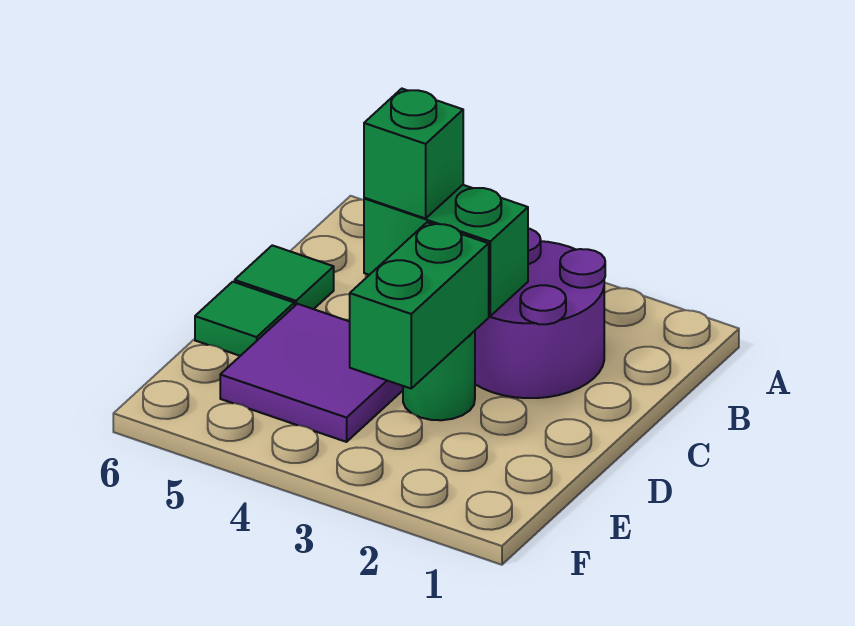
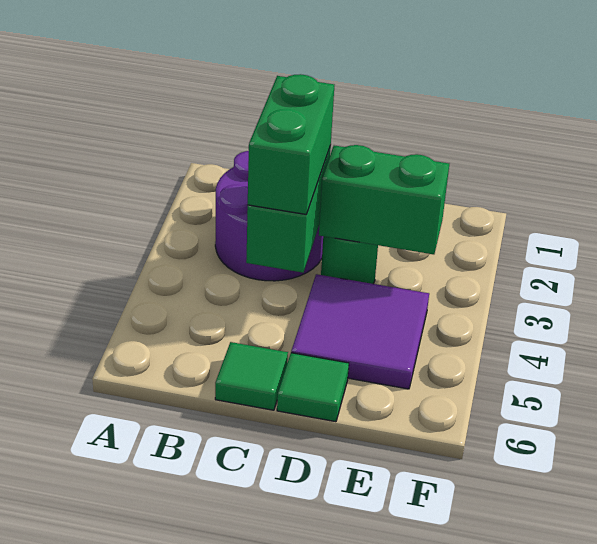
green 1x1 brick [364,89,463,219] -> green 1x2 brick [248,74,334,215]

